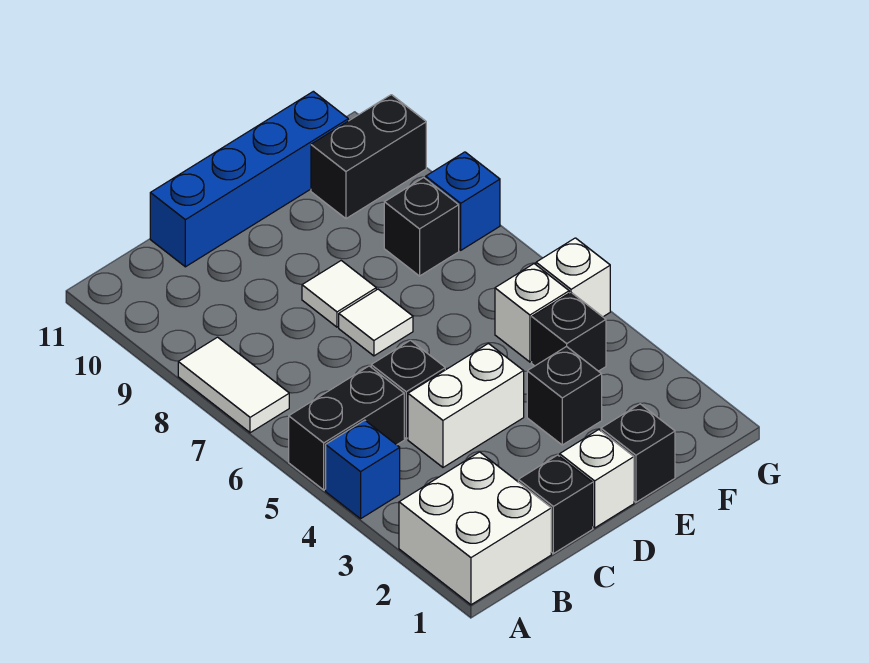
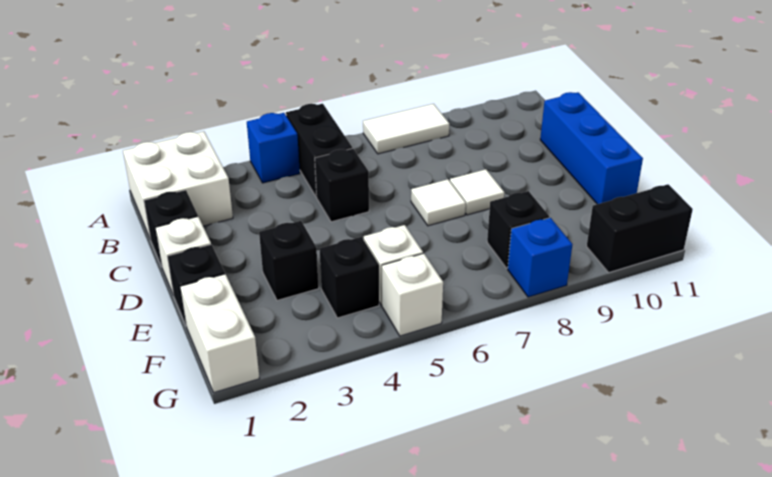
white 1x2 brick [408,344,524,467] -> white 1x2 brick moved to [180,274,260,393]
blue 1x4 brick [150,91,348,267] -> blue 1x3 brick [540,92,643,204]
black 1x2 brick [311,95,426,219] -> black 1x2 brick turned to [587,184,693,272]

